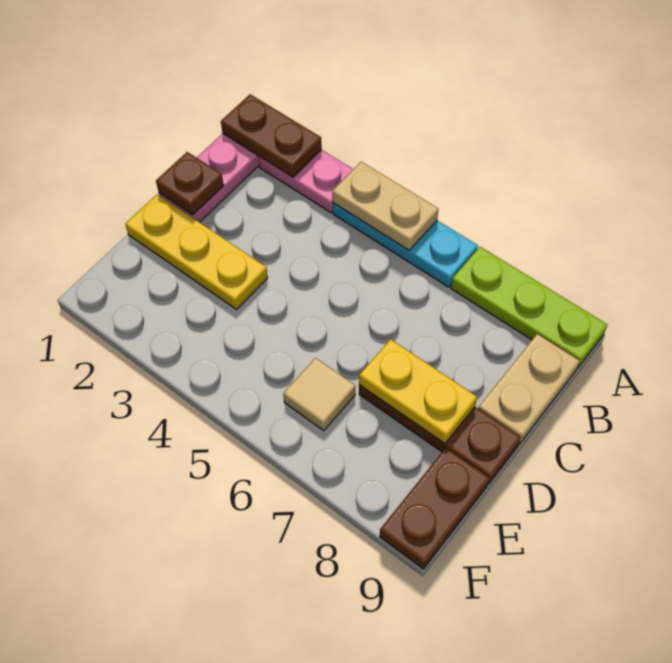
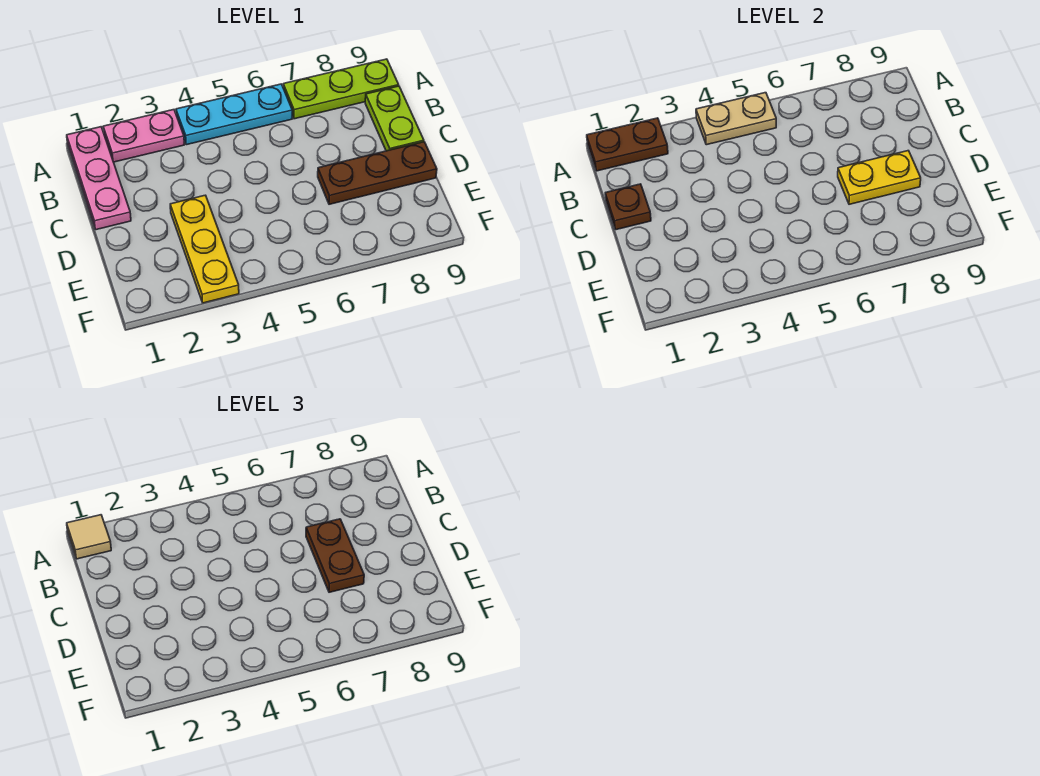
tan 1x2 plate [478,334,580,444] -> lime 1x2 plate [365,86,424,151]
yellow 1x3 plate [125,194,268,309] -> yellow 1x3 plate turned to [170,195,239,303]
tan 1x1 tile [283,358,355,431] -> tan 1x1 tile moved to [67,515,111,559]
brown 1x2 plate [380,448,489,569] -> brown 1x2 plate moved to [306,519,364,592]

